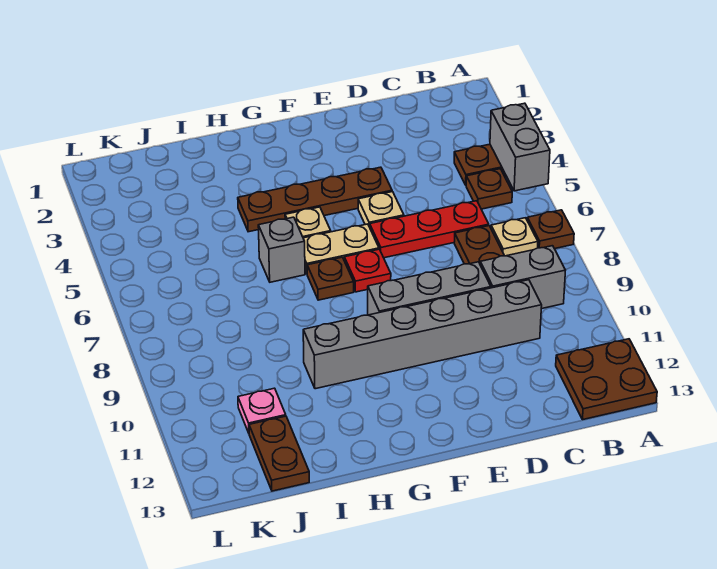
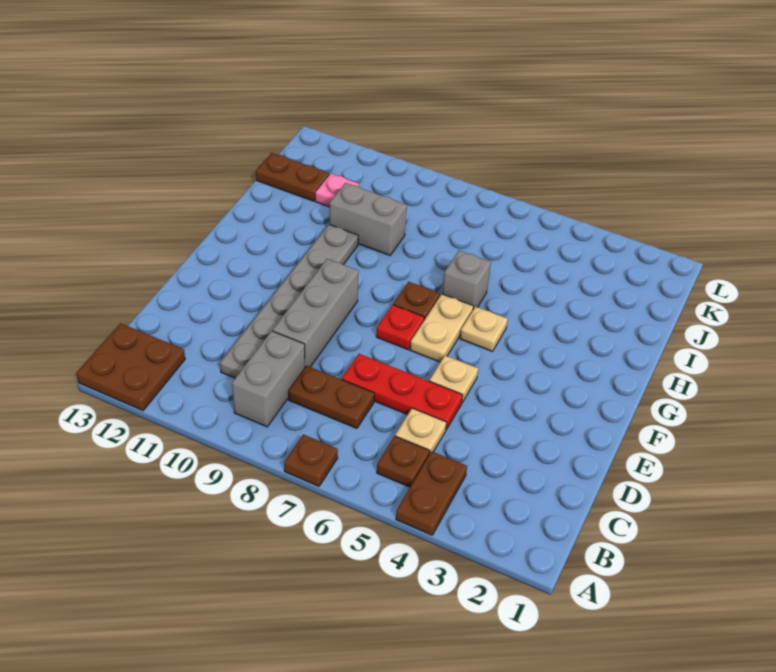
grey 1x2 brick [490,103,550,191] -> grey 1x2 brick moved to [330,183,407,255]
tan 1x1 plate [491,218,538,256] -> tan 1x1 plate moved to [395,408,446,454]
red 1x3 plate [370,201,489,258] -> red 1x3 plate turned to [342,354,463,430]
grey 1x6 brick [303,280,542,389] -> grey 1x6 plate [220,224,358,378]
brown 1x4 plate [238,167,392,232] -> none

